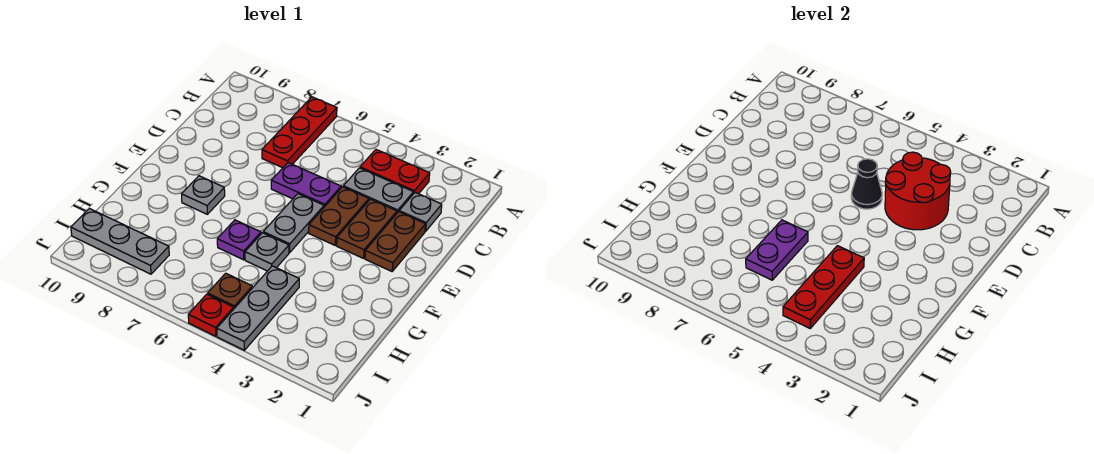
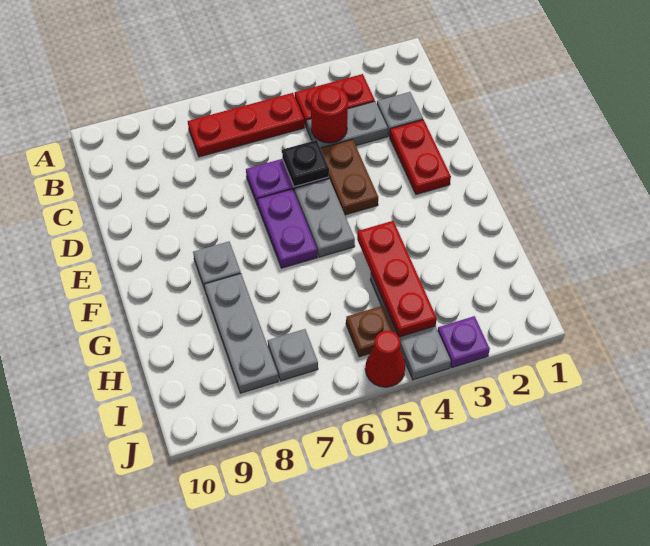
red 1x3 plate [262,97,337,168] -> red 1x3 plate turned to [188,93,304,157]
red 2x2 round brick [885,152,951,230] -> red 1x1 round brick [311,86,348,143]
brown 1x2 plate [365,212,425,271] -> red 1x2 plate [390,120,451,194]
brown 1x2 plate [337,199,397,258] -> none
black 1x1 cone [851,159,882,209] -> black 1x1 plate [282,140,329,187]
grey 1x1 plate [245,233,289,271] -> grey 1x1 plate moved to [268,329,318,381]
purple 1x1 plate [217,220,261,260] -> purple 1x1 plate moved to [438,316,490,368]
purple 1x2 plate [746,220,808,280] -> purple 1x2 plate moved to [257,189,317,268]
grey 1x3 plate [71,209,169,274] -> grey 1x3 plate turned to [204,274,278,393]
red 1x1 plate [188,294,234,336] -> red 1x1 cone [365,331,405,387]

